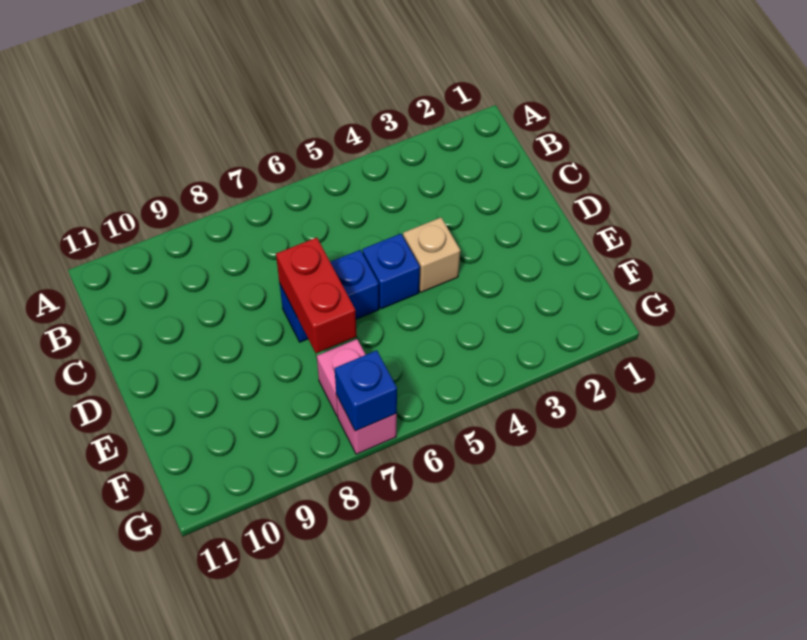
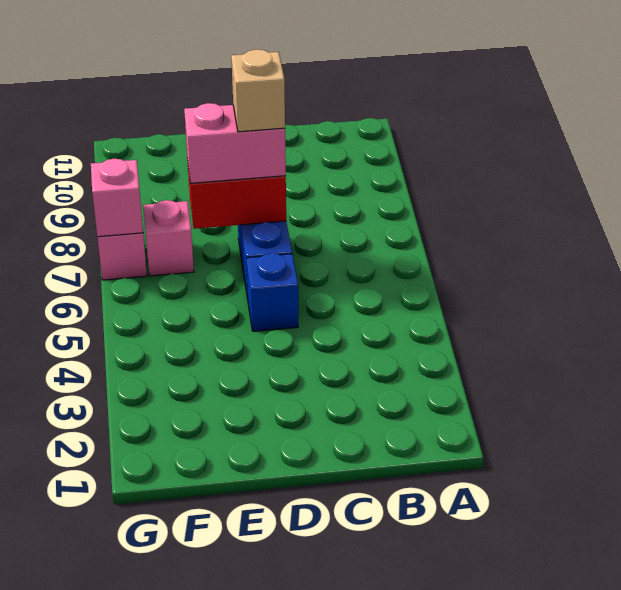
tan 1x1 brick [403,218,460,292] -> tan 1x1 brick moved to [231,49,285,132]
none -> pink 1x2 brick [184,103,286,183]
blue 1x1 brick [335,350,397,431] -> pink 1x1 brick [91,159,143,237]

